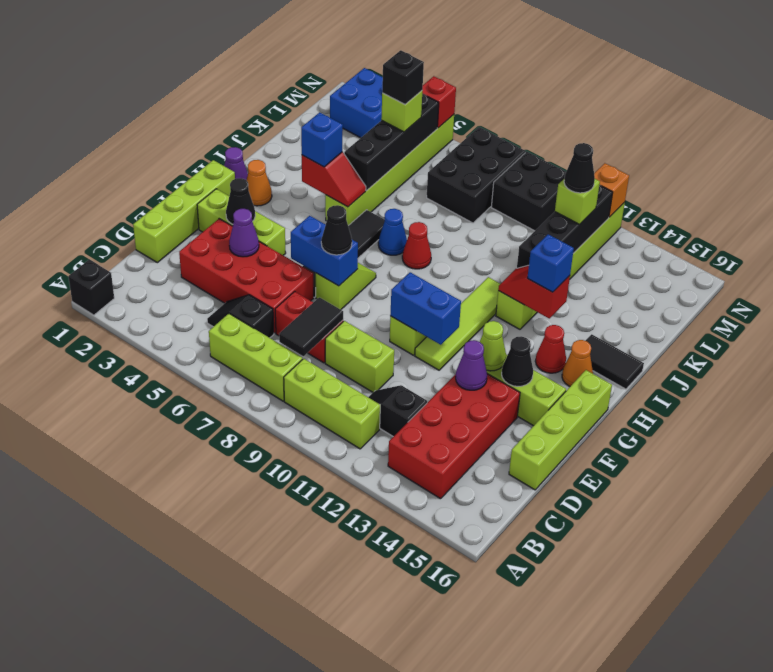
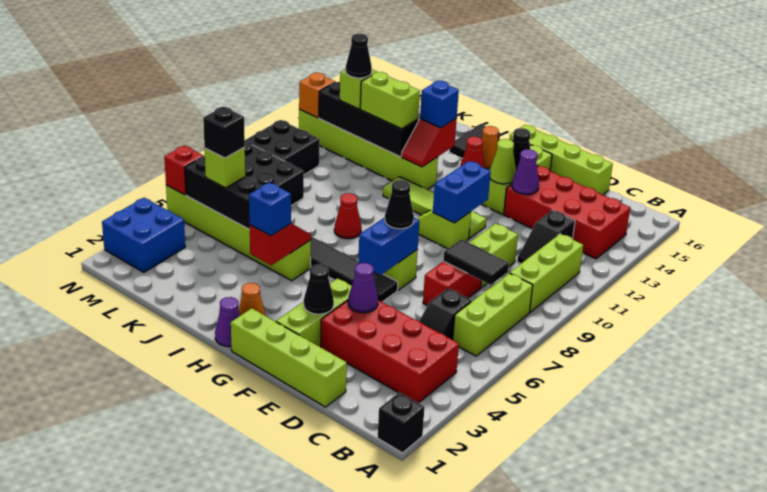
red 2x4 brick [179,219,314,333] -> red 2x4 brick turned to [321,300,459,403]
blue 1x1 cone [378,209,407,255] -> none
none -> lime 1x2 brick [360,72,420,129]

